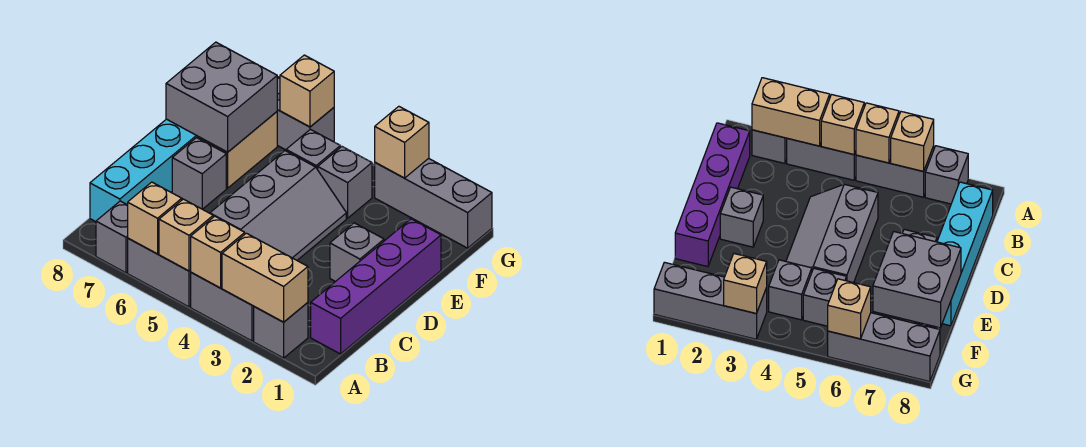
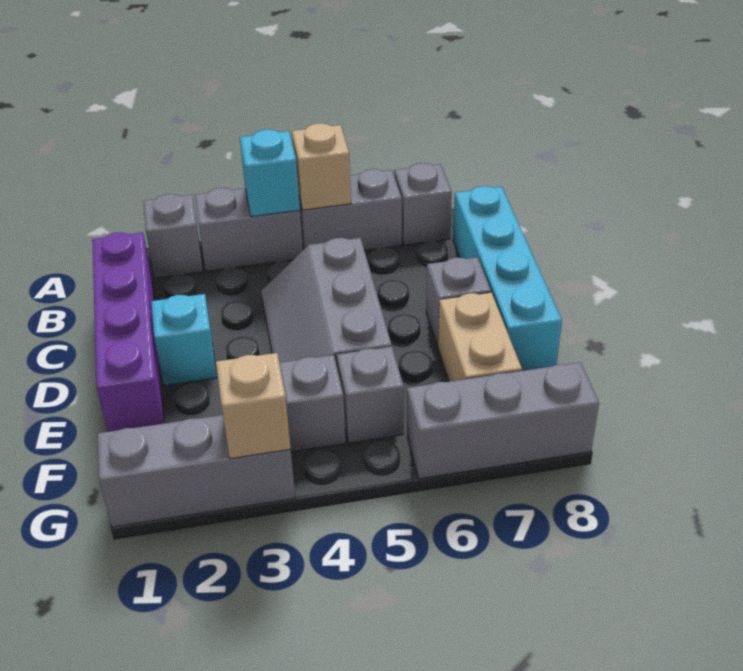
tan 1x2 brick [222,233,308,322] -> none
tan 1x1 brick [191,216,245,288] -> cyan 1x1 brick [240,130,300,217]
tan 1x1 brick [128,182,182,254] -> none
grey 1x1 brick [330,223,384,282] -> cyan 1x1 brick [151,294,217,386]
grey 2x2 brick [166,42,277,152] -> none
tan 1x1 brick [280,55,334,127] -> none

